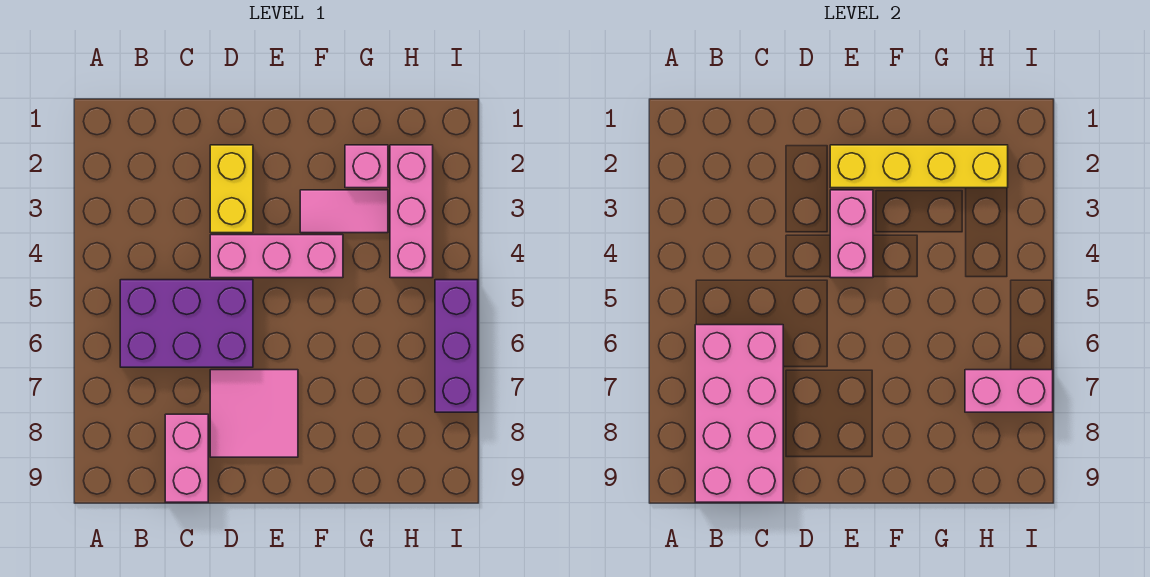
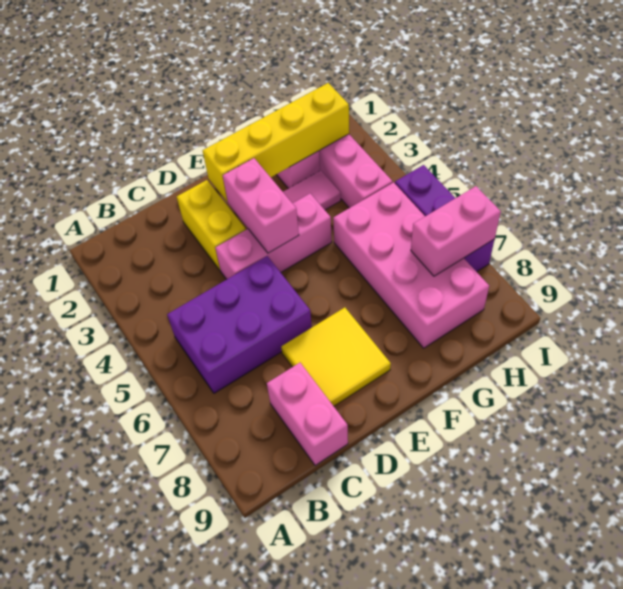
pink 2x4 brick [695,325,783,502] -> pink 2x4 brick moved to [333,182,489,348]
pink 2x2 tile [210,370,298,457] -> yellow 2x2 tile [281,307,391,406]

